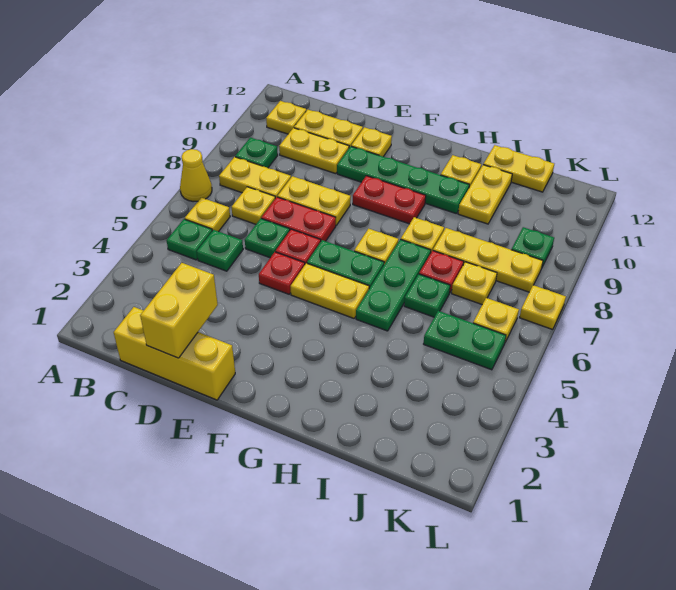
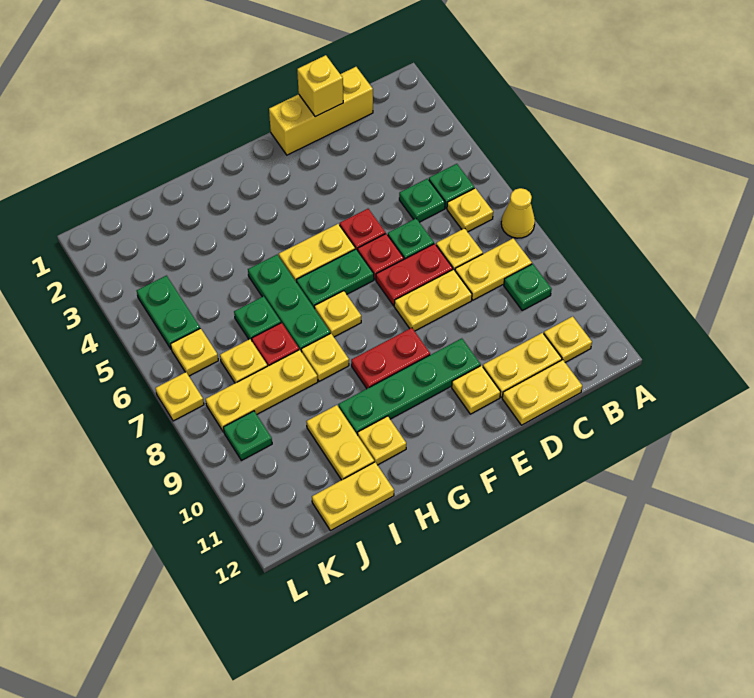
yellow 1x2 plate [279,128,349,174] -> yellow 1x2 plate moved to [502,360,582,425]
yellow 1x2 brick [140,263,218,358] -> yellow 1x1 brick [297,55,343,117]
green 1x2 plate [424,311,506,370] -> green 1x2 plate turned to [137,276,200,349]

